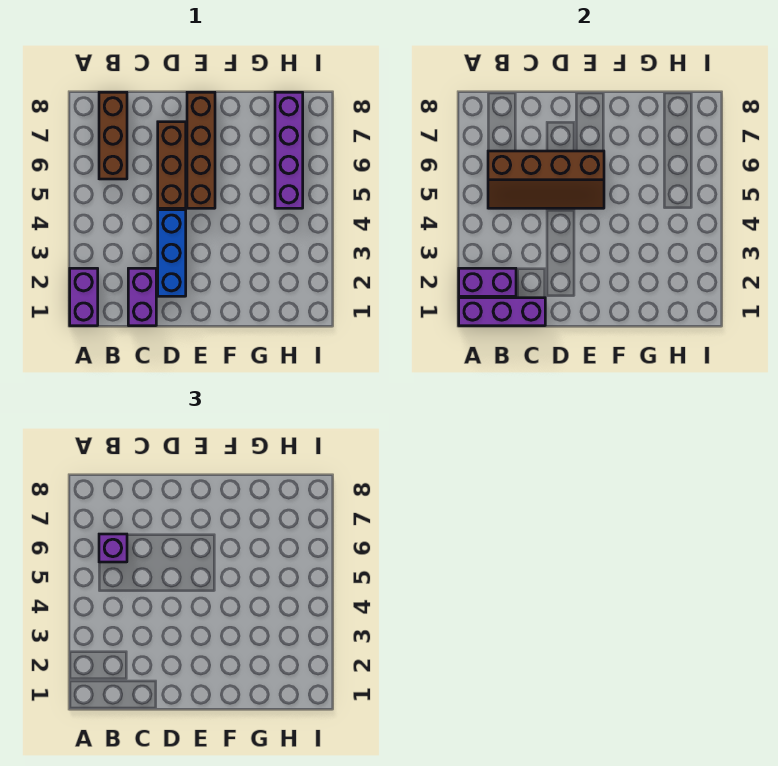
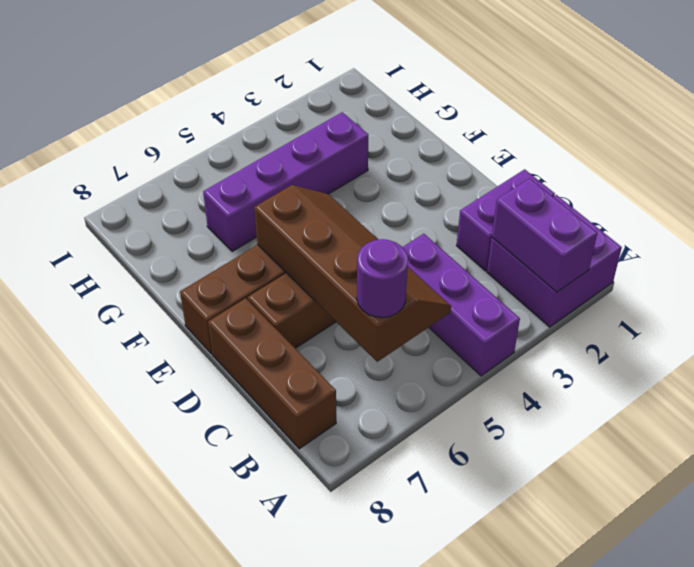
purple 1x2 brick [70,268,98,326] -> purple 2x2 brick [487,195,622,327]
purple 1x3 brick [459,298,545,326] -> purple 1x3 brick moved to [403,234,520,376]
brown 1x3 brick [99,92,127,179] -> brown 1x3 brick turned to [208,298,336,449]
purple 1x1 brick [99,534,127,562] -> purple 1x1 round brick [357,239,408,317]
blue 1x3 brick [158,210,186,296] -> none
purple 1x4 brick [275,92,303,208] -> purple 1x4 brick moved to [203,112,368,251]

